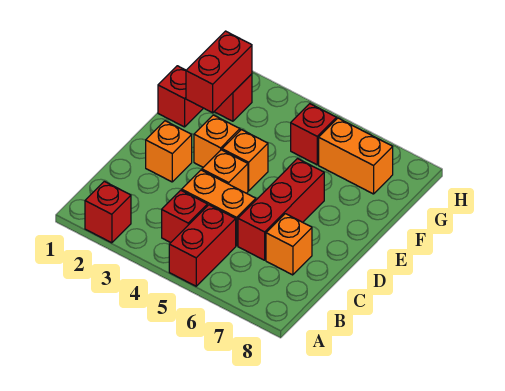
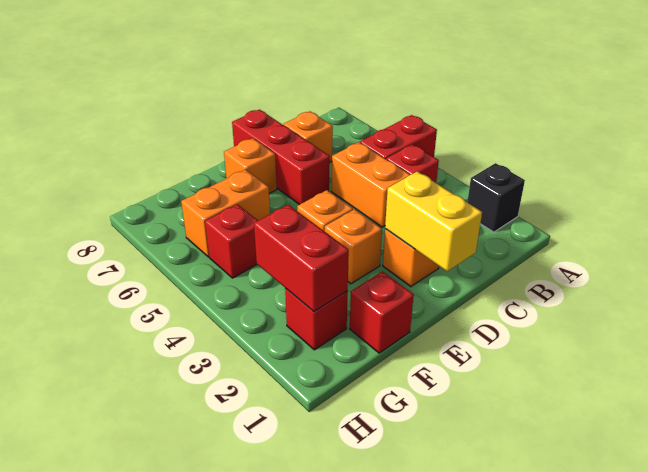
red 1x1 brick [85,181,131,243] -> black 1x1 brick [467,163,525,232]
red 1x3 brick [238,159,324,260] -> red 1x3 brick turned to [232,110,329,205]
none -> yellow 1x2 brick [385,171,482,271]
orange 1x1 brick [202,150,248,193] -> orange 1x1 brick moved to [224,138,277,193]
red 1x2 brick [186,31,252,113] -> red 1x2 brick turned to [254,205,349,311]
orange 1x2 brick [319,118,393,194] -> orange 1x2 brick turned to [181,170,270,257]

